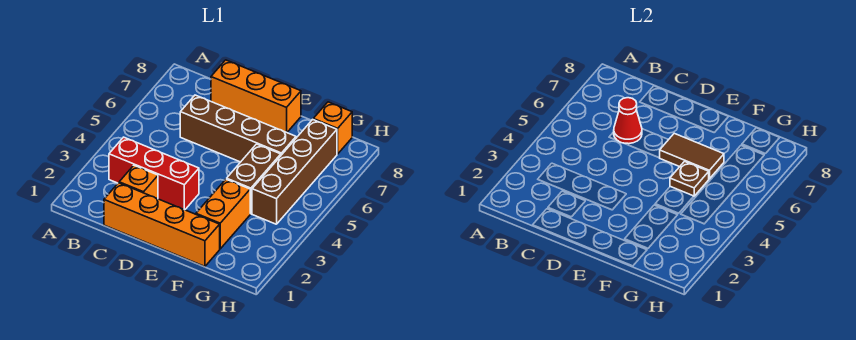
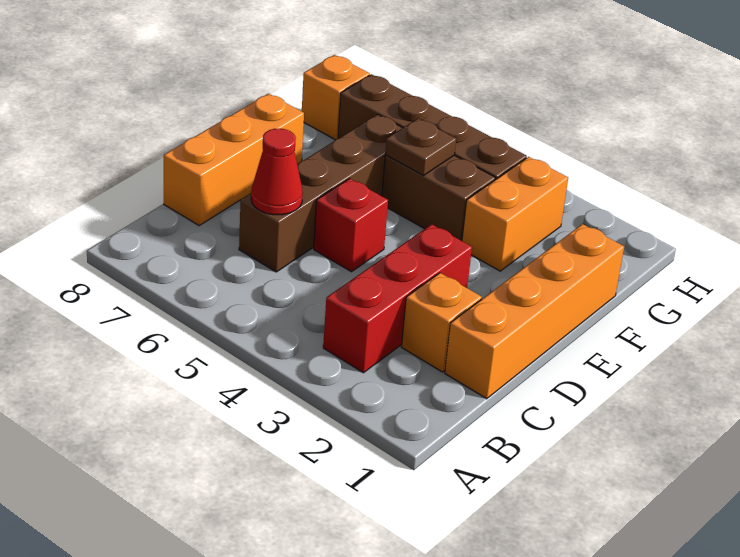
none -> red 1x1 brick [314,178,388,272]
brown 1x2 tile [660,133,724,179] -> none
orange 1x2 brick [196,179,250,249] -> orange 1x2 brick turned to [462,157,568,271]

